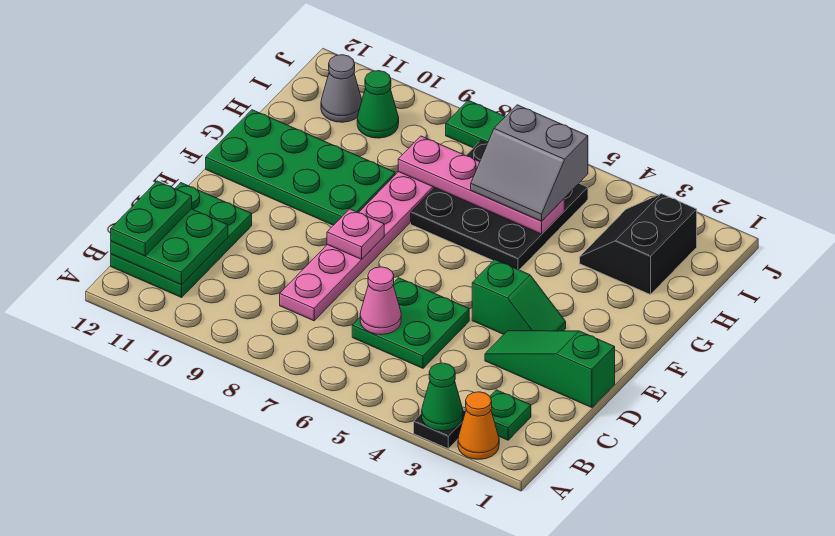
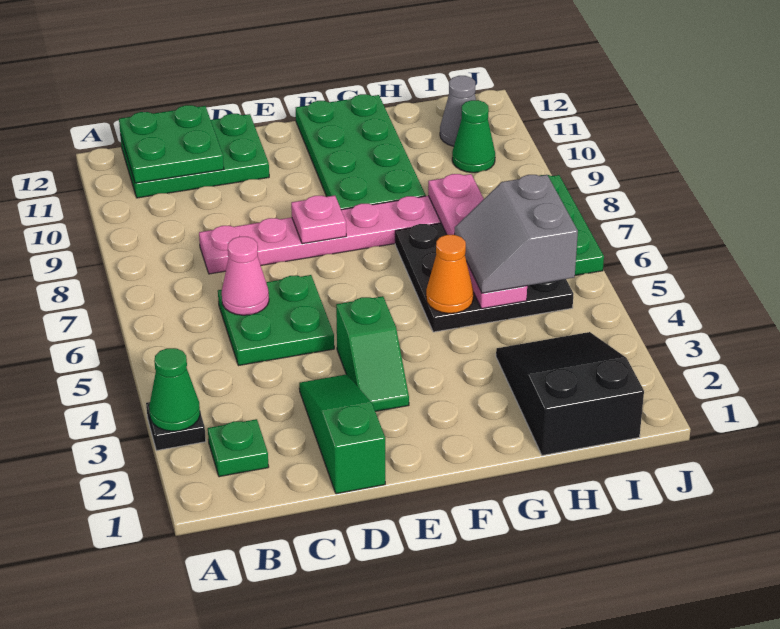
orange 1x1 cone [458,392,499,459] -> orange 1x1 cone moved to [426,235,473,313]
green 1x2 plate [111,181,192,256] -> none
black 2x2 slope [580,194,697,295] -> black 2x3 slope [496,332,644,455]

